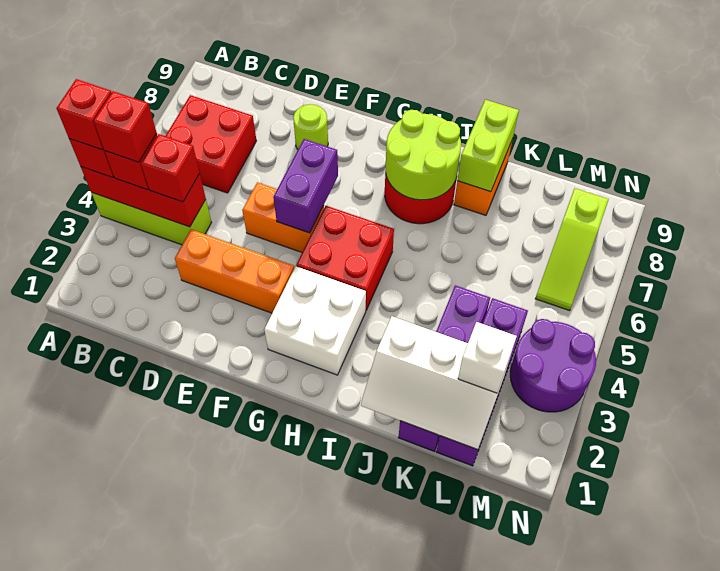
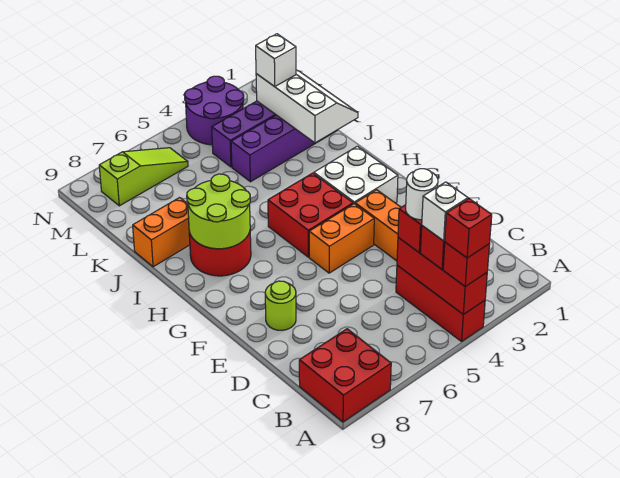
lime 1x3 brick [91,192,211,245] -> red 1x3 brick [396,265,485,341]
red 1x1 brick [94,91,157,162] -> white 1x1 brick [422,182,468,241]
red 2x2 brick [166,95,256,193] -> red 2x2 brick moved to [299,329,391,422]
none -> white 1x1 round brick [406,169,438,220]
orange 1x2 brick [242,182,324,252] -> orange 1x2 brick turned to [309,204,374,273]
purple 1x2 brick [273,139,338,233] -> none
lime 1x2 brick [457,100,519,192] -> none

